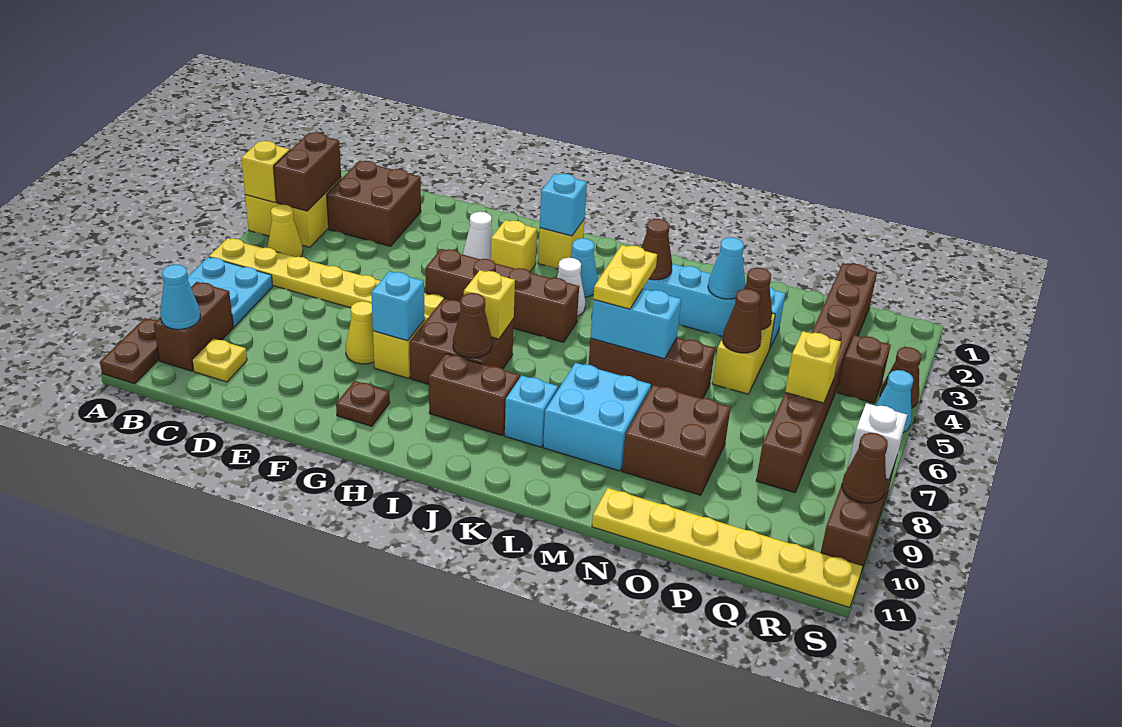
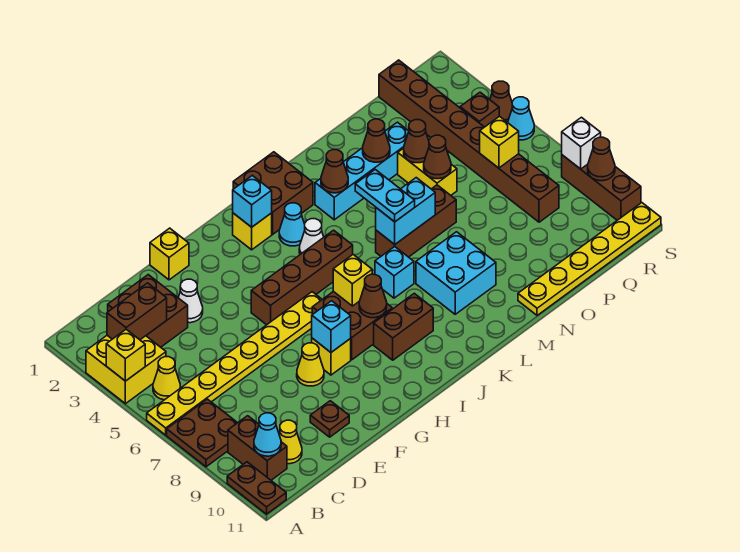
cyan 2x2 plate [188,257,273,327] -> brown 2x2 plate [167,399,237,467]
brown 1x2 brick [274,132,341,211] -> brown 1x2 brick turned to [107,283,167,340]
yellow 1x1 plate [192,338,247,382] -> yellow 1x1 cone [279,420,302,464]
white 1x1 cone [463,212,493,260] -> white 1x1 cone moved to [178,279,203,323]
brown 1x1 plate [336,381,390,426] -> brown 1x1 plate moved to [310,401,349,437]
yellow 1x1 brick [491,220,537,271] -> yellow 1x1 brick moved to [150,228,189,280]
cyan 1x1 brick [505,375,558,447] -> cyan 1x1 brick moved to [375,247,414,298]
yellow 1x2 plate [593,245,657,309] -> cyan 1x2 plate [355,170,415,222]
cyan 1x1 cone [708,237,745,299] -> brown 1x1 cone [363,119,390,162]
brown 2x2 brick [622,385,731,495] -> brown 2x2 brick moved to [233,152,313,234]

